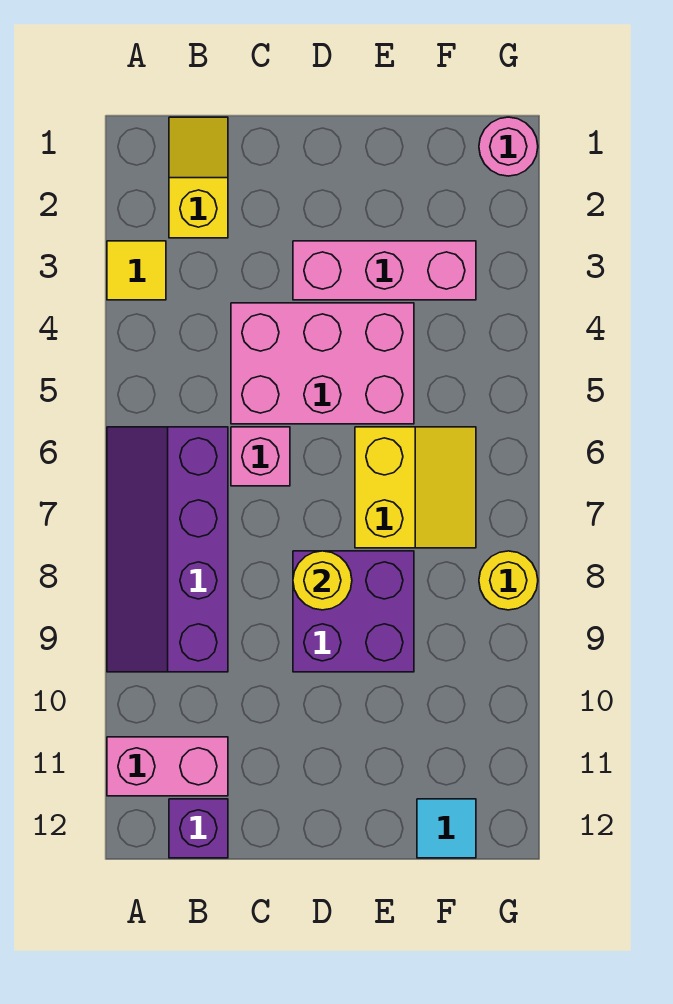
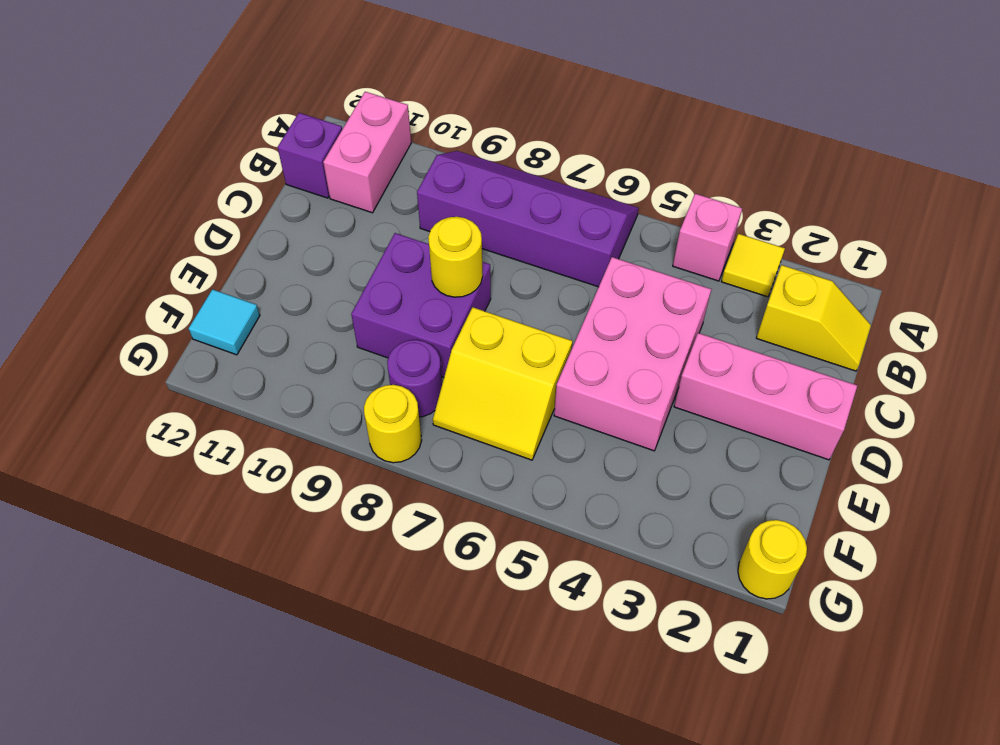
pink 1x1 brick [231,427,290,486] -> pink 1x1 brick moved to [673,194,742,281]
pink 1x3 brick [293,241,476,300] -> pink 1x3 brick turned to [674,333,857,460]
none -> purple 1x1 round brick [387,340,442,417]
pink 1x1 round brick [479,117,538,176] -> yellow 1x1 round brick [738,520,807,599]

